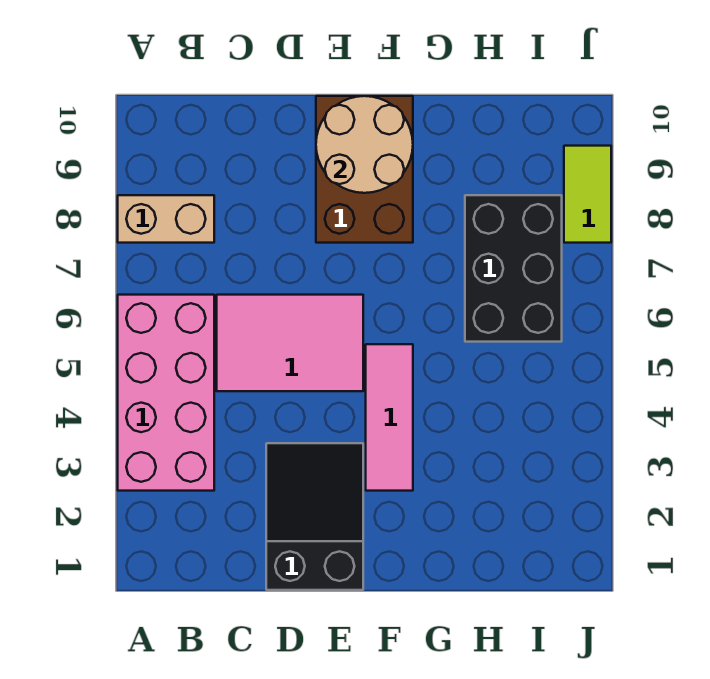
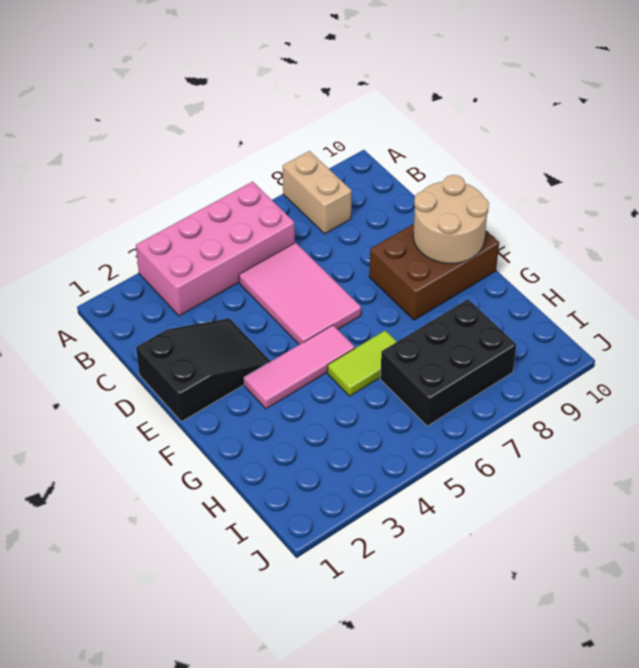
lime 1x2 tile [564,146,611,243] -> lime 1x2 tile moved to [327,331,397,396]

